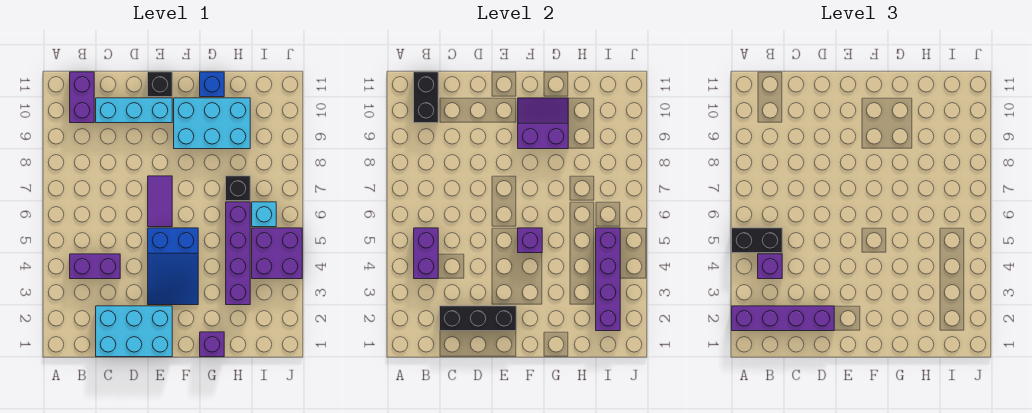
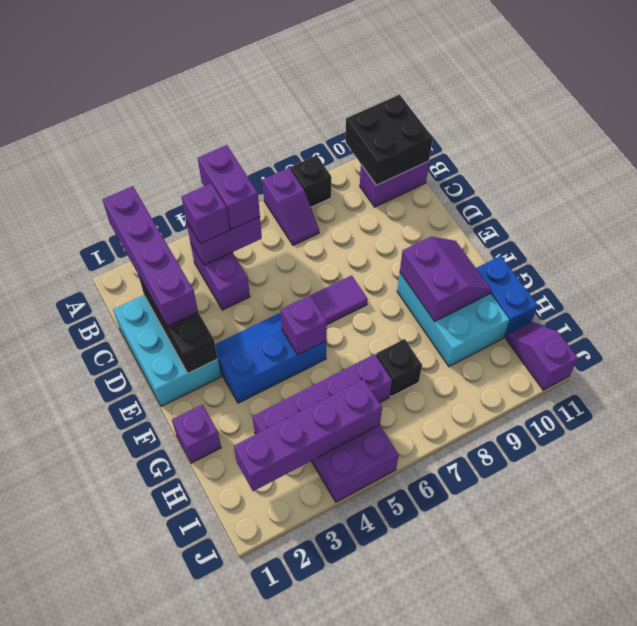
black 1x2 brick [732,228,782,253] -> purple 1x2 brick [198,145,260,229]
none -> purple 1x2 slope [263,168,319,245]
black 1x2 brick [414,72,438,123] -> black 2x2 brick [345,95,433,185]
cyan 1x3 brick [96,98,172,123] -> none
blue 2x3 slope [148,228,198,305] -> blue 2x3 slope turned to [215,313,326,403]
black 1x1 brick [148,72,172,97] -> black 1x1 brick moved to [290,155,331,207]
blue 1x1 brick [200,72,224,97] -> blue 1x2 brick [476,256,538,337]
cyan 1x1 brick [252,202,276,227] -> none
none -> purple 1x2 slope [506,322,578,390]

